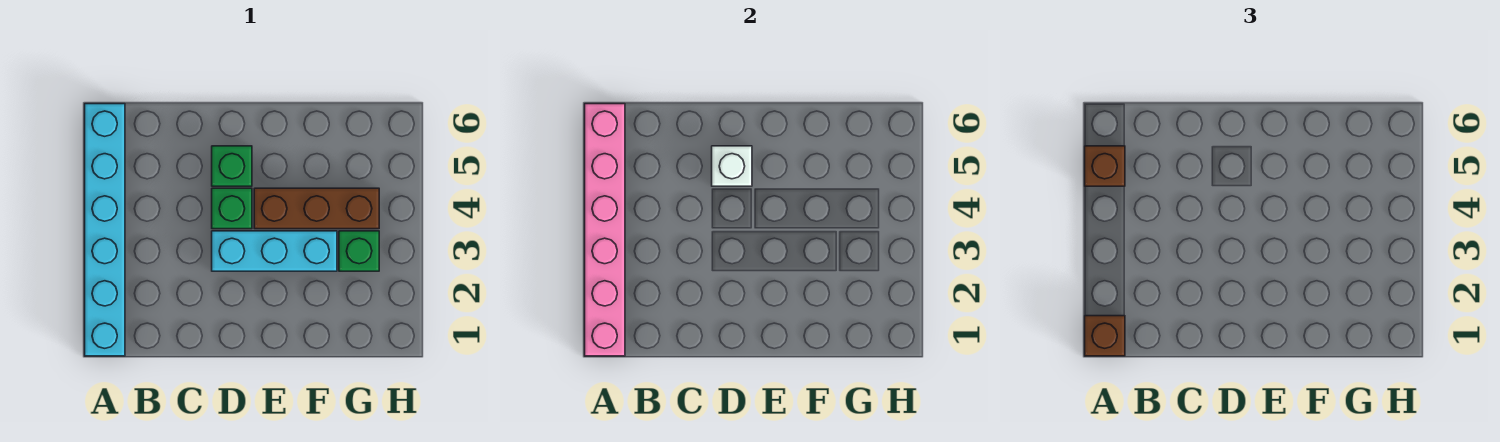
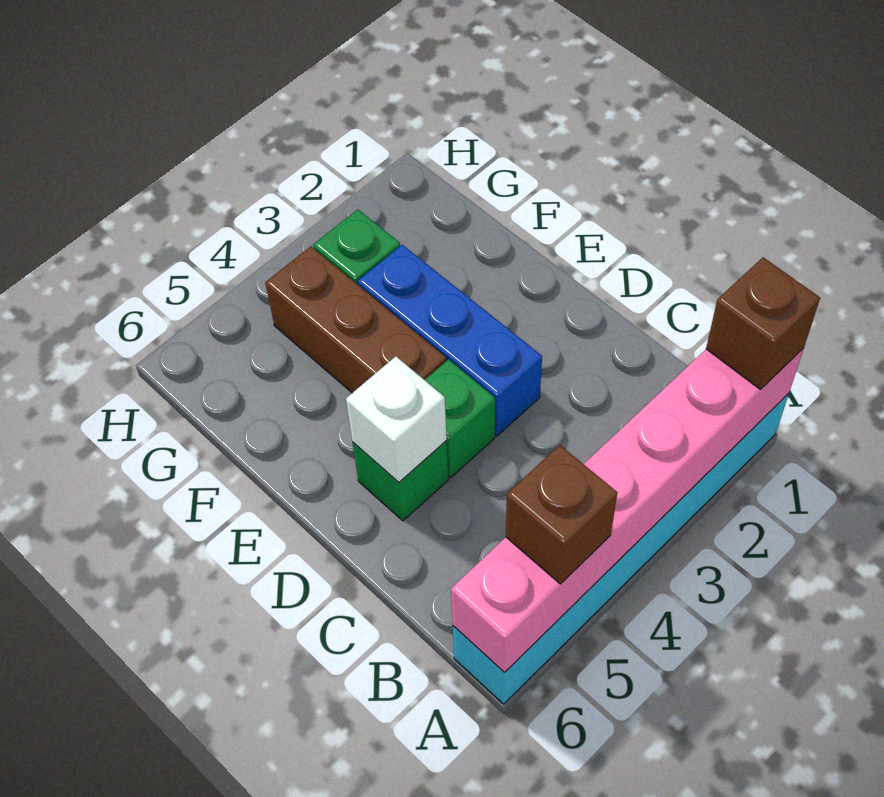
cyan 1x3 brick [212,231,337,271] -> blue 1x3 brick [358,245,542,436]

